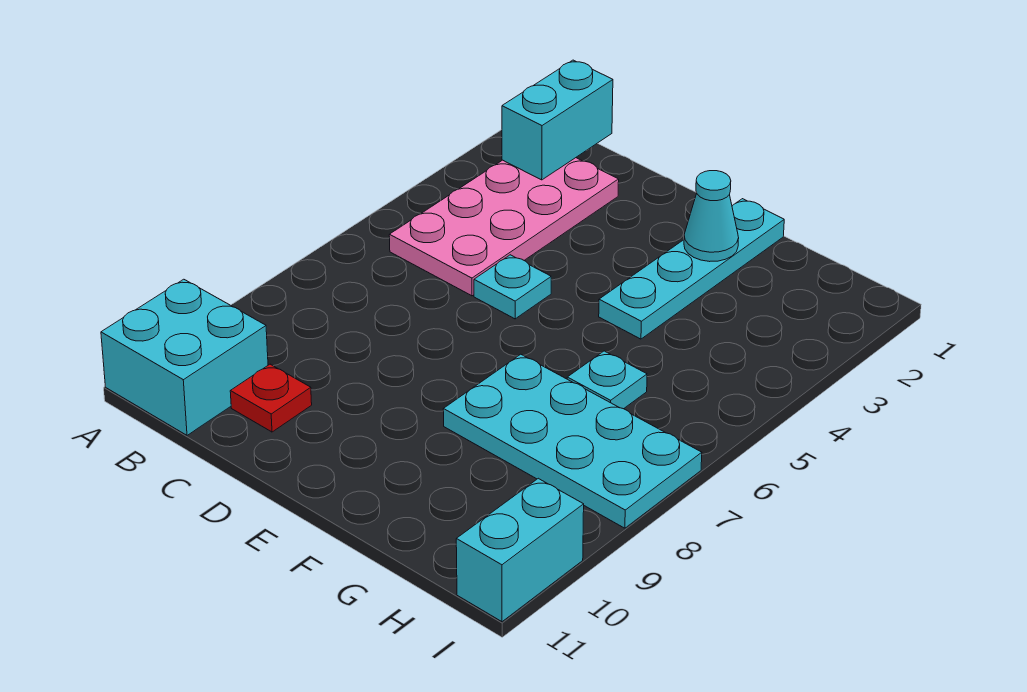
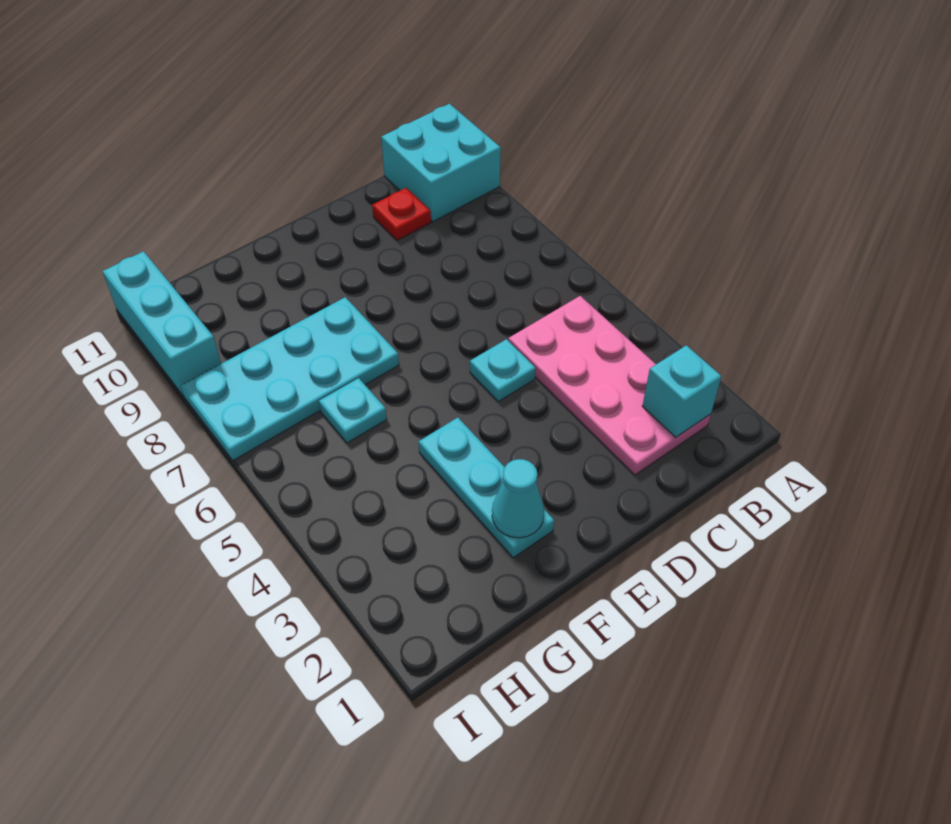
cyan 1x2 brick [502,60,613,180] -> cyan 1x1 brick [642,345,721,438]
cyan 1x4 plate [599,199,784,339] -> cyan 1x3 plate [419,418,554,558]
cyan 1x2 brick [456,478,584,622] -> cyan 1x3 brick [102,251,221,396]

